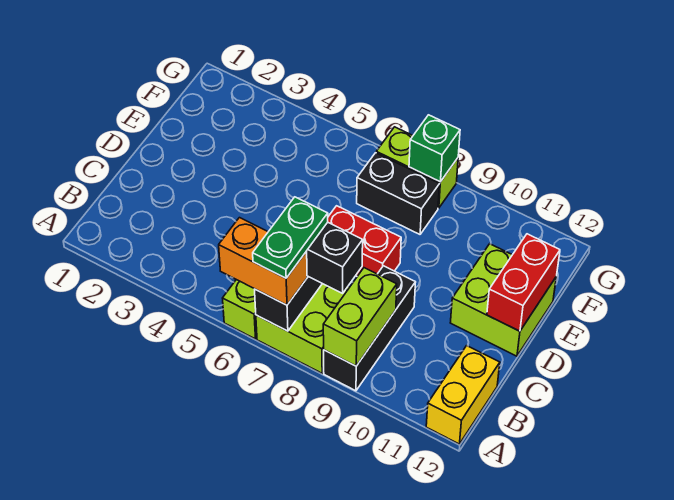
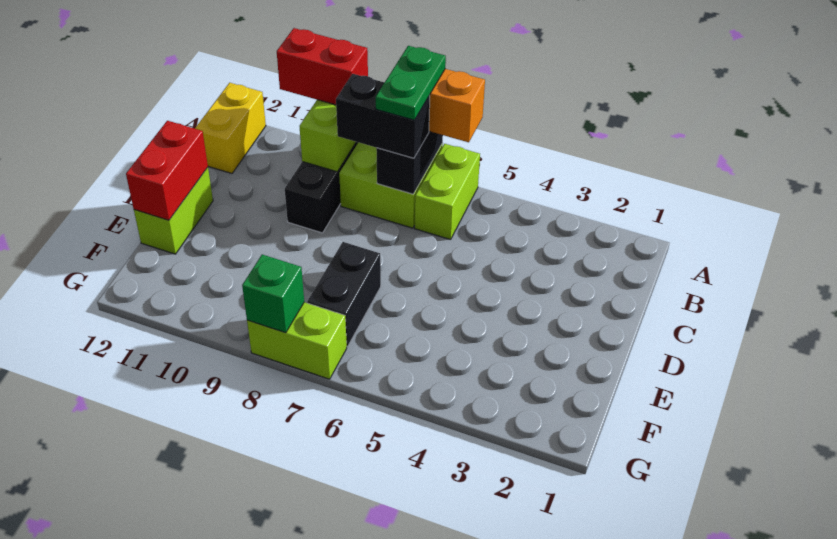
red 1x2 brick [328,206,401,276] -> red 1x2 brick moved to [277,28,368,105]
lime 2x2 brick [450,244,556,356] -> lime 1x2 brick [134,167,213,254]
black 1x2 brick [357,153,440,234] -> black 1x2 brick turned to [307,242,381,347]

